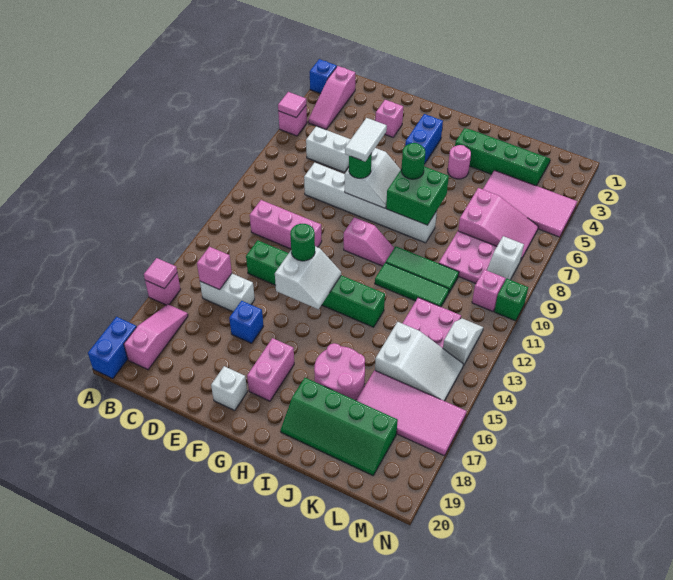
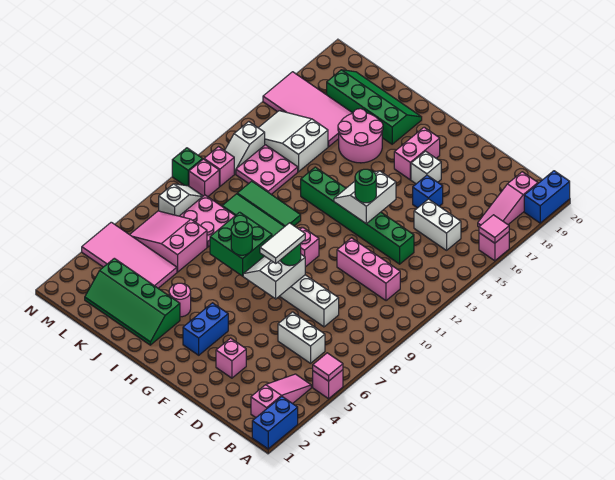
blue 1x1 brick [310,59,337,94] -> blue 1x2 brick [252,397,298,449]
pink 1x1 brick [197,247,232,290] -> pink 1x1 brick moved to [204,147,234,186]
white 1x1 brick [211,366,247,410] -> white 1x1 brick moved to [411,151,441,184]

